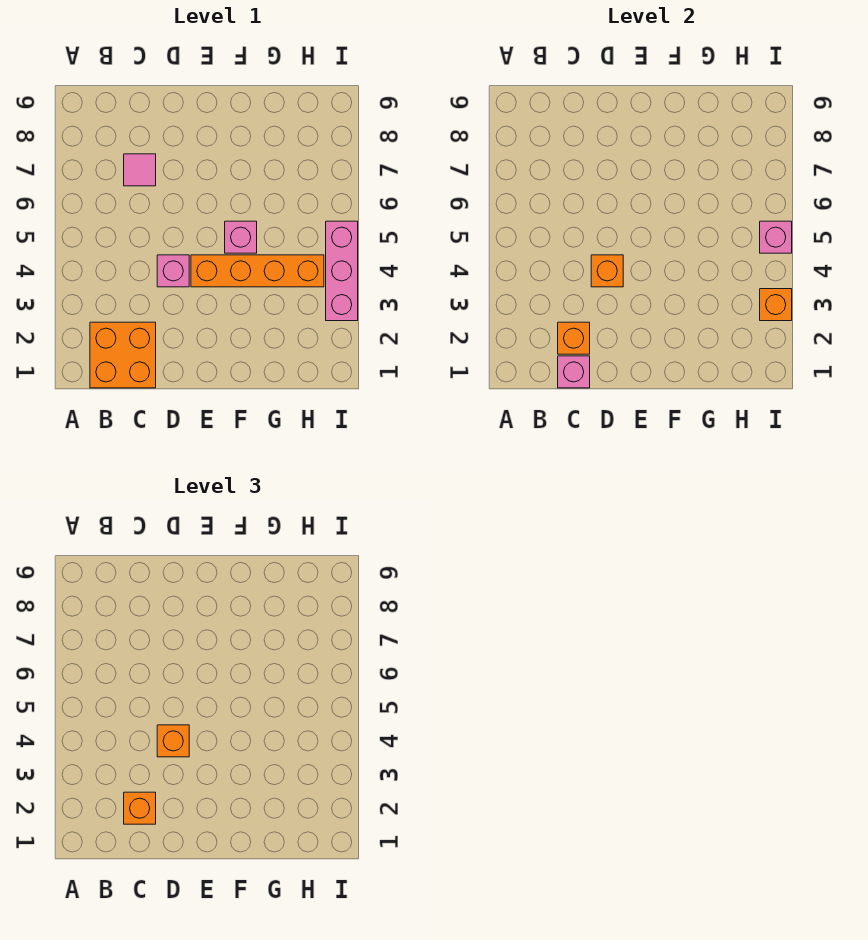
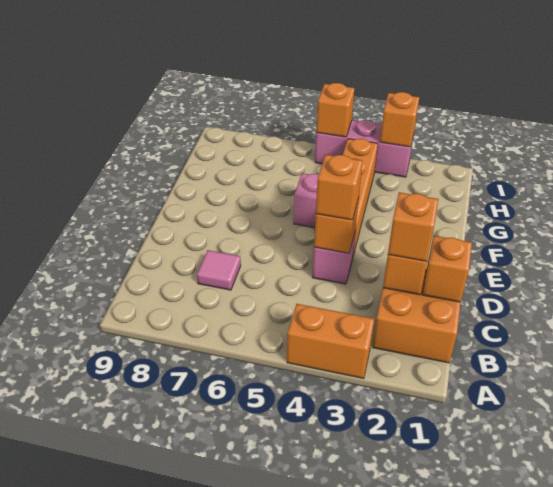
none -> orange 1x2 brick [287,304,374,379]
pink 1x1 brick [558,356,590,388] -> orange 1x1 brick [423,236,472,302]
pink 1x1 brick [760,221,792,253] -> orange 1x1 brick [316,83,355,137]

